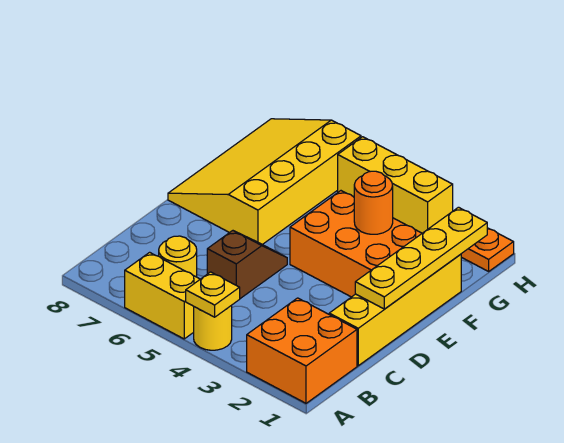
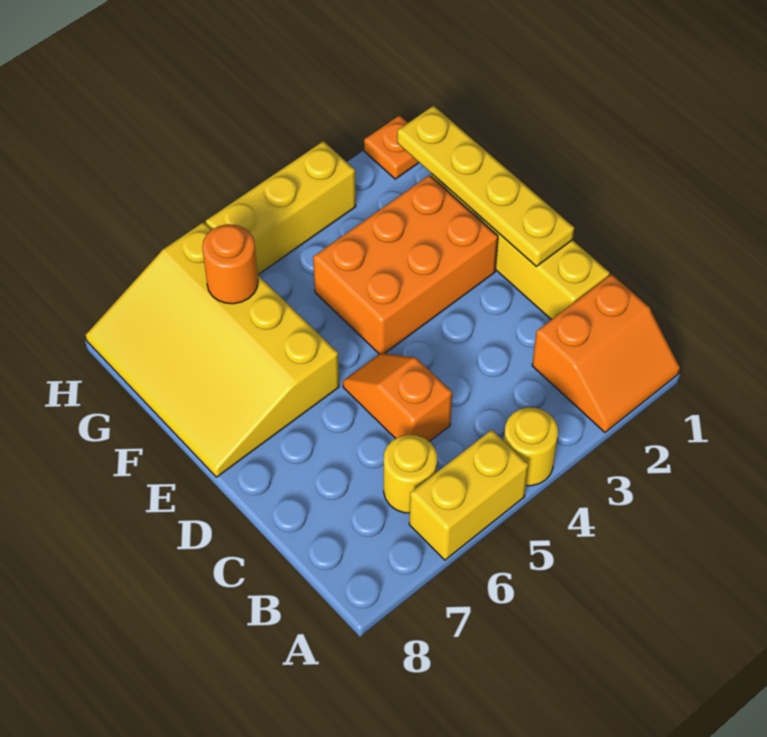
orange 2x2 brick [247,298,357,403] -> orange 2x2 slope [532,274,680,432]
yellow 1x1 plate [186,272,240,317] -> none
brown 1x2 slope [207,231,287,299] -> orange 1x2 slope [343,353,452,442]
orange 1x1 round brick [354,171,393,234] -> orange 1x1 round brick moved to [202,224,258,304]

